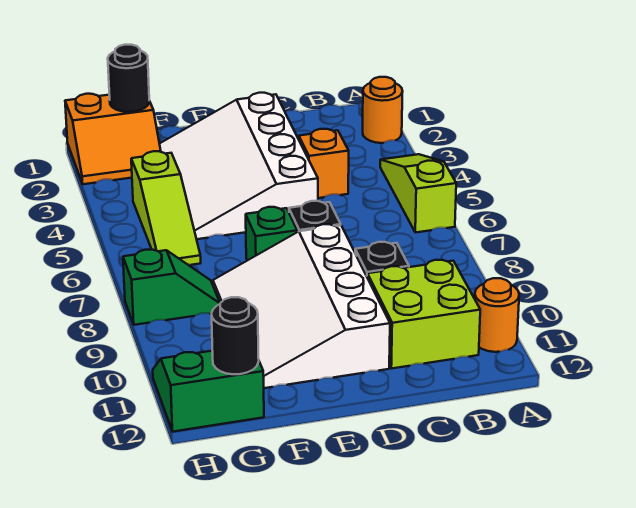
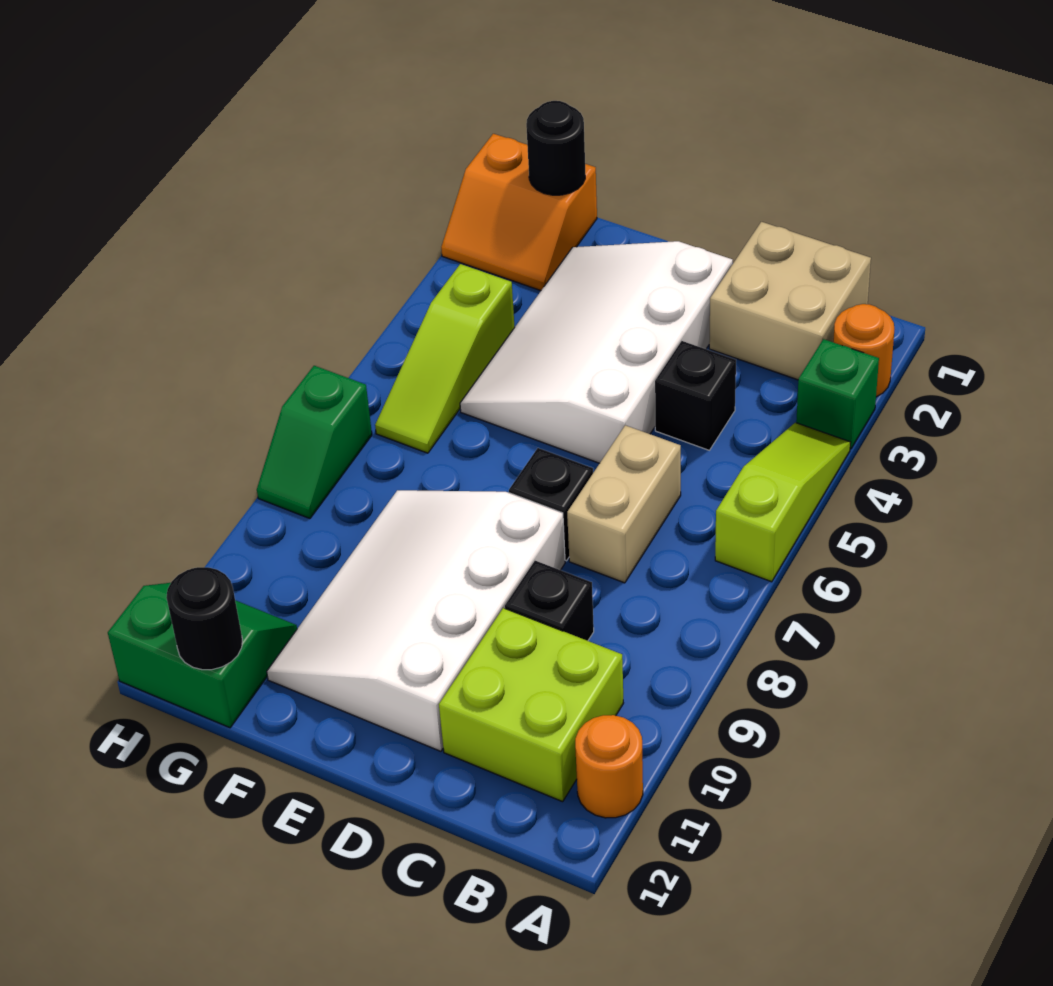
none -> tan 2x2 brick [709,222,871,380]
orange 1x1 brick [299,129,349,198] -> black 1x1 brick [655,341,736,450]
none -> tan 1x2 brick [567,425,681,583]
green 1x1 brick [246,207,297,260] -> green 1x1 brick moved to [796,339,879,449]
green 1x2 slope [123,250,220,325] -> green 1x2 slope turned to [257,366,372,519]

